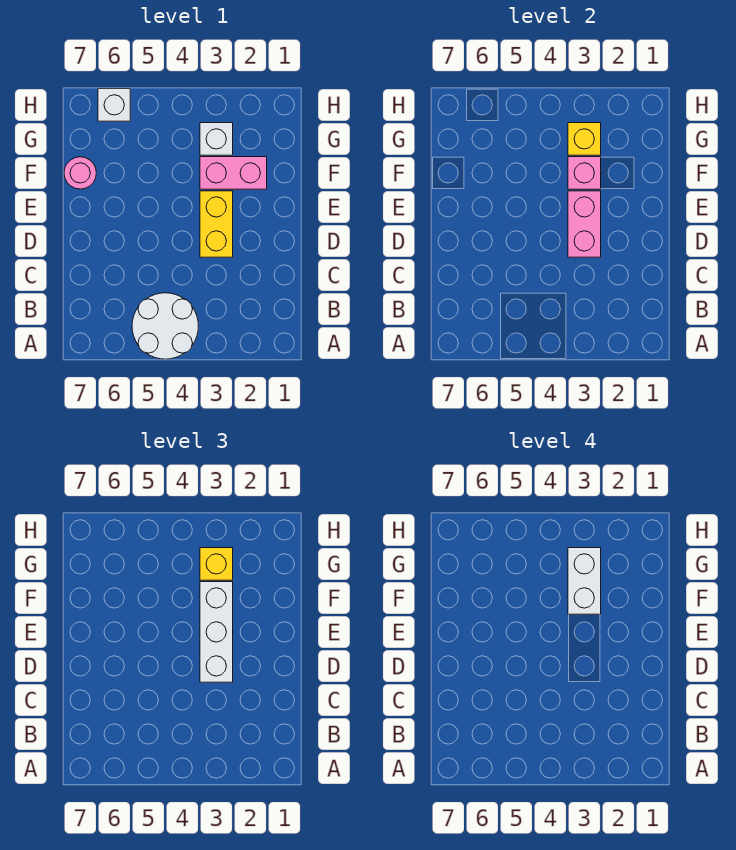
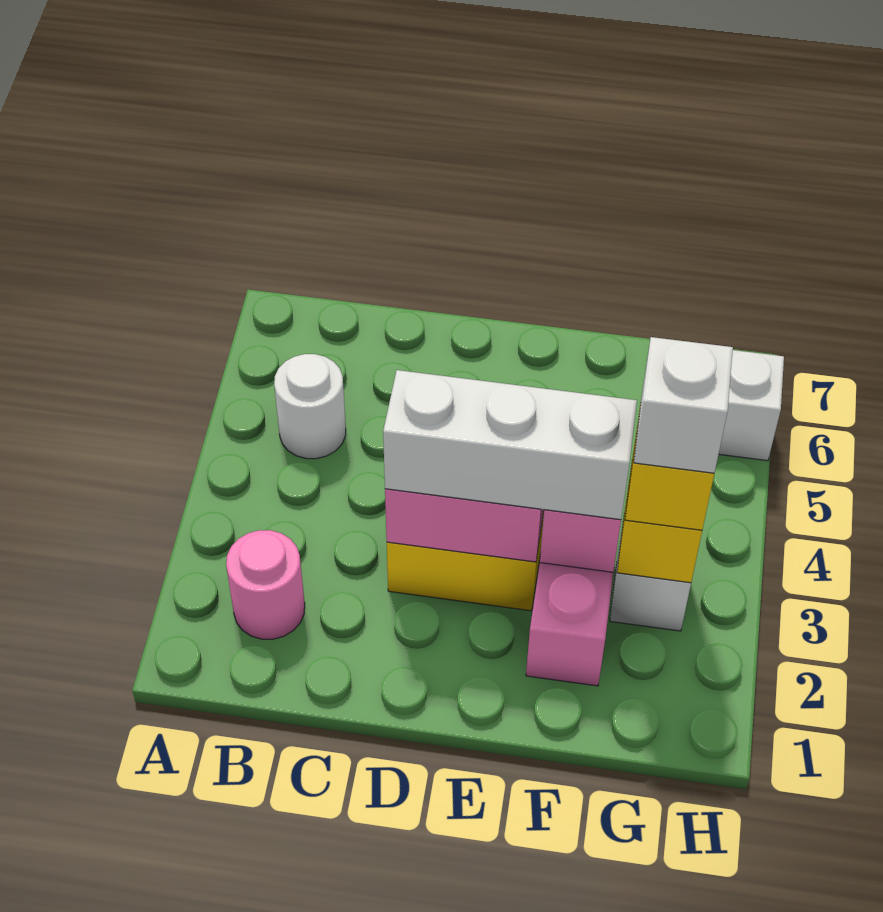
white 2x2 round brick [132,293,198,359] -> white 1x1 round brick [274,354,346,459]
white 1x2 brick [568,548,601,614] -> white 1x1 brick [634,337,733,473]
pink 1x1 round brick [64,157,96,189] -> pink 1x1 round brick moved to [226,530,305,639]

